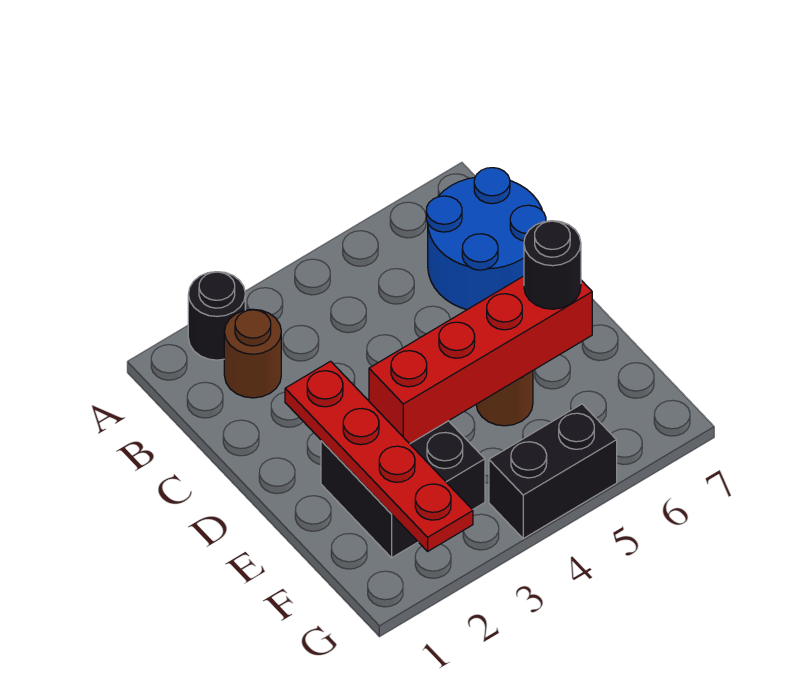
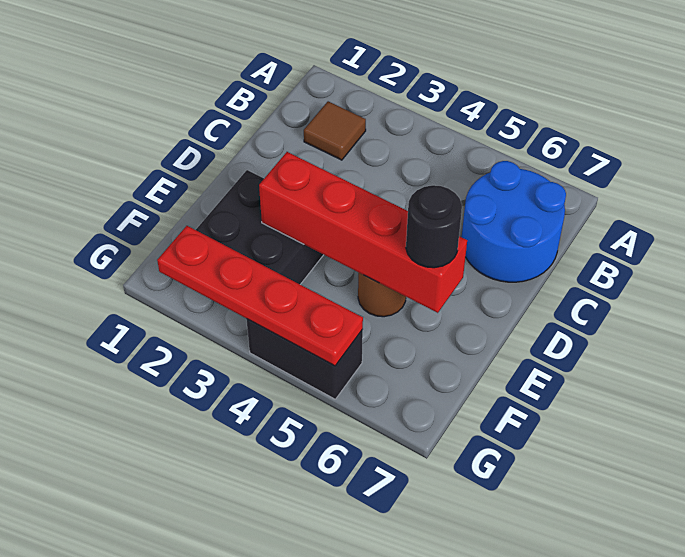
black 1x1 round brick [188,272,245,360] -> none
brown 1x1 round brick [224,309,281,398] -> brown 1x1 tile [304,101,366,160]
red 1x4 plate [285,361,473,551] -> red 1x4 plate turned to [157,226,363,366]

